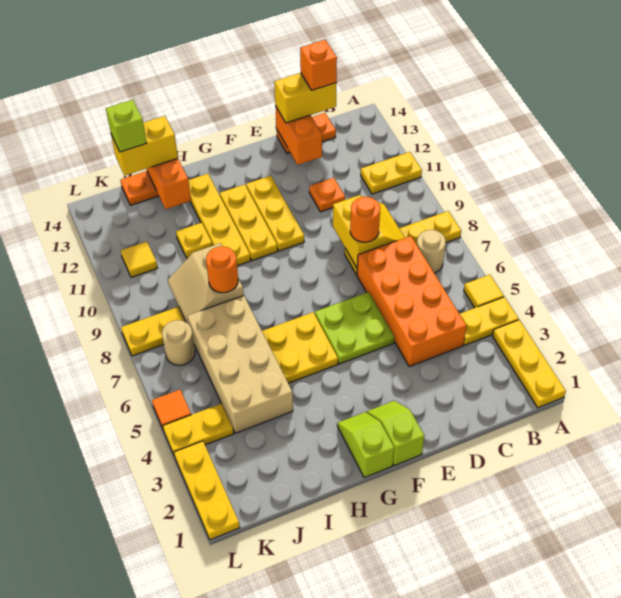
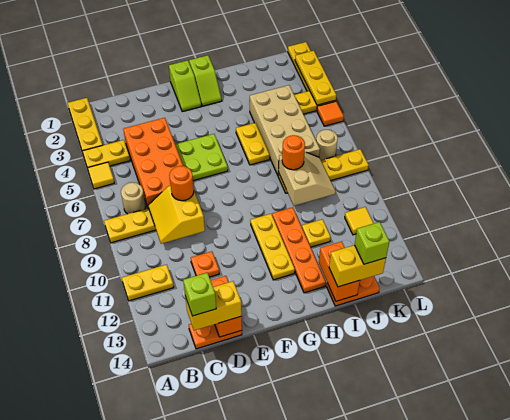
orange 1x1 brick [300,40,337,90] -> lime 1x1 brick [183,273,216,316]
yellow 1x3 plate [246,176,304,251] -> yellow 1x3 plate moved to [295,51,336,105]
yellow 2x2 plate [262,312,338,383] -> yellow 1x2 plate [236,123,270,165]
yellow 1x4 plate [188,174,251,266] -> orange 1x4 plate [272,207,326,293]

